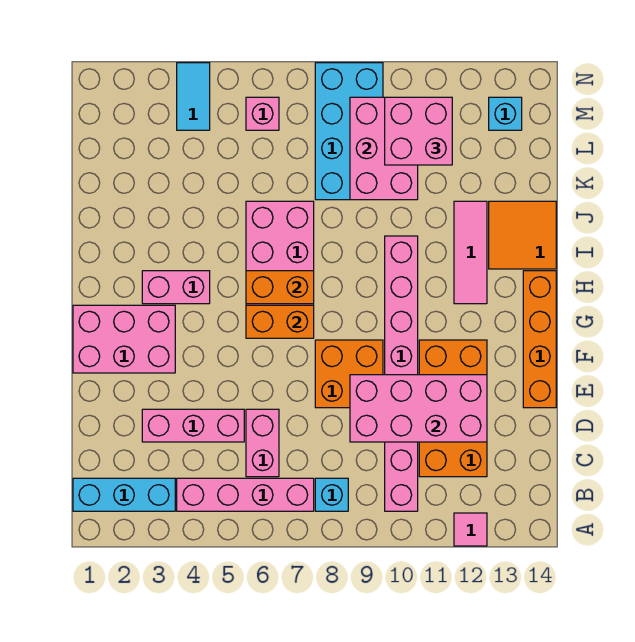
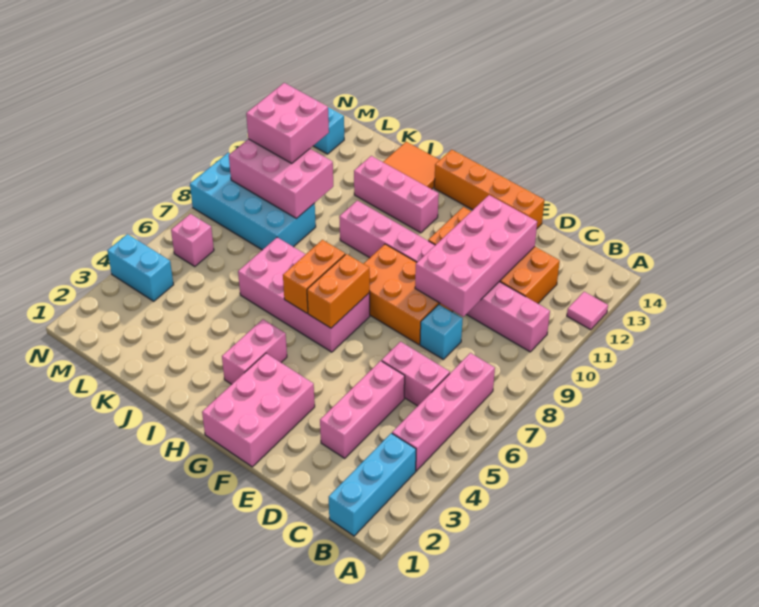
cyan 1x1 brick [315,478,348,511] -> cyan 1x1 brick moved to [420,304,463,360]
orange 2x2 brick [315,340,383,408] -> orange 2x3 brick [364,244,453,345]
pink 1x3 tile [454,201,487,304] -> pink 1x3 brick [354,156,439,233]
cyan 1x2 tile [177,63,210,130] -> cyan 1x2 brick [107,234,174,301]

